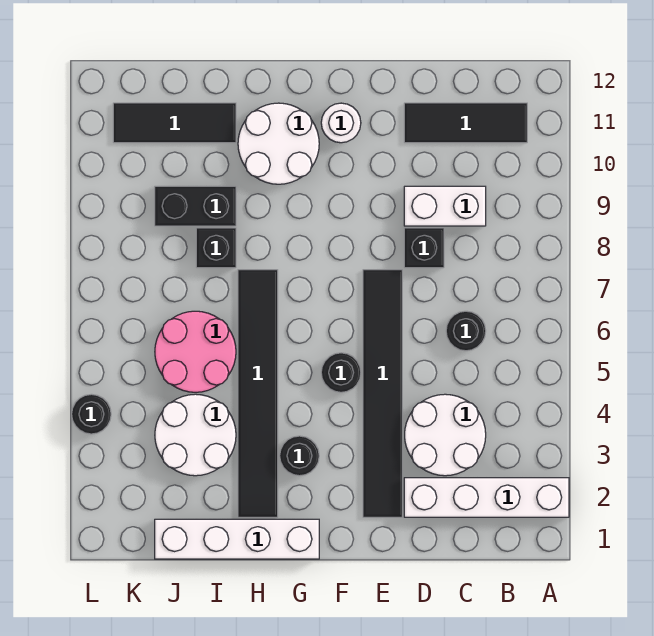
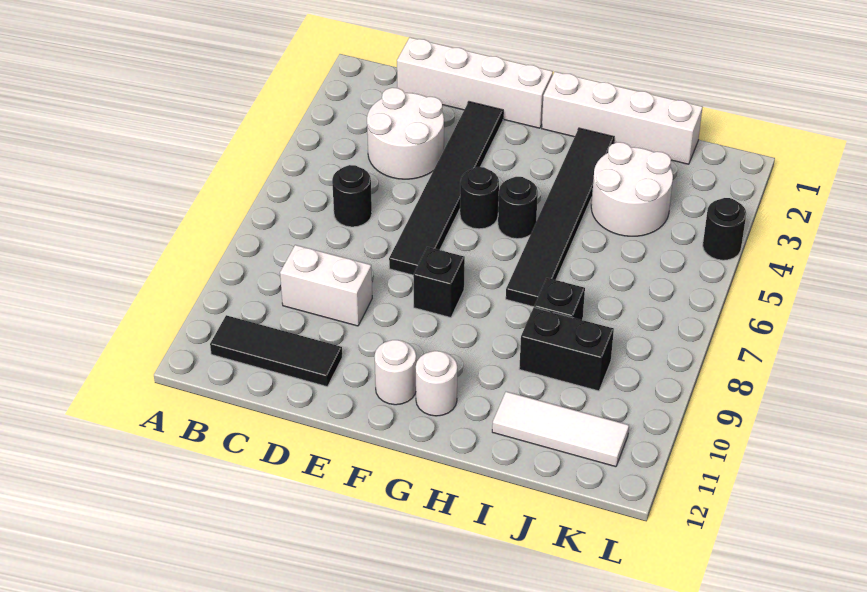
white 1x4 brick [404,478,569,517] -> white 1x4 brick moved to [397,38,553,128]
black 1x1 brick [404,228,444,268] -> black 1x1 brick moved to [413,247,465,318]
black 1x1 round brick [280,436,319,476] -> black 1x1 round brick moved to [498,177,538,239]
white 2x2 round brick [238,103,319,184] -> white 1x1 round brick [416,351,457,416]
pink 2x2 round brick [155,311,236,392] -> none
black 1x3 tile [113,103,236,143] -> white 1x3 tile [492,392,629,467]

